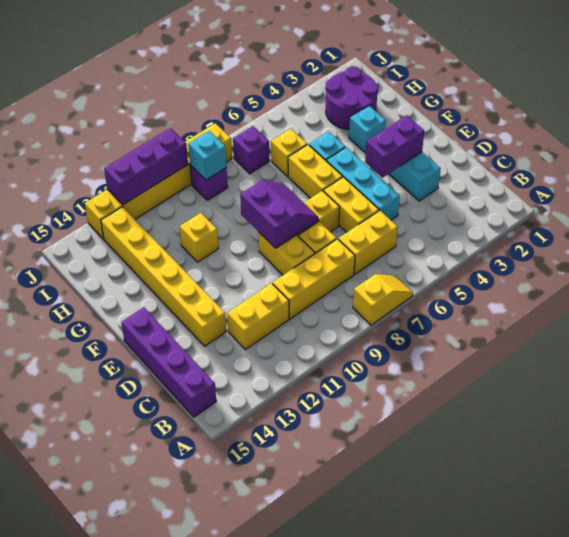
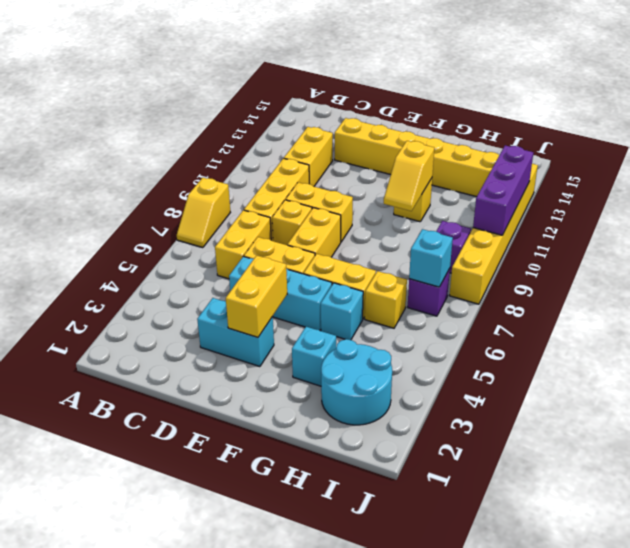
purple 1x4 brick [121,307,216,417] -> none
purple 1x2 brick [365,115,424,178] -> yellow 1x2 brick [226,255,287,337]
purple 2x2 slope [240,180,318,248] -> none
none -> yellow 1x2 slope [384,141,434,211]
purple 2x2 round brick [325,66,378,130] -> cyan 2x2 round brick [321,339,392,425]
cyan 1x1 brick [188,131,227,180] -> cyan 1x1 brick moved to [409,229,453,287]

